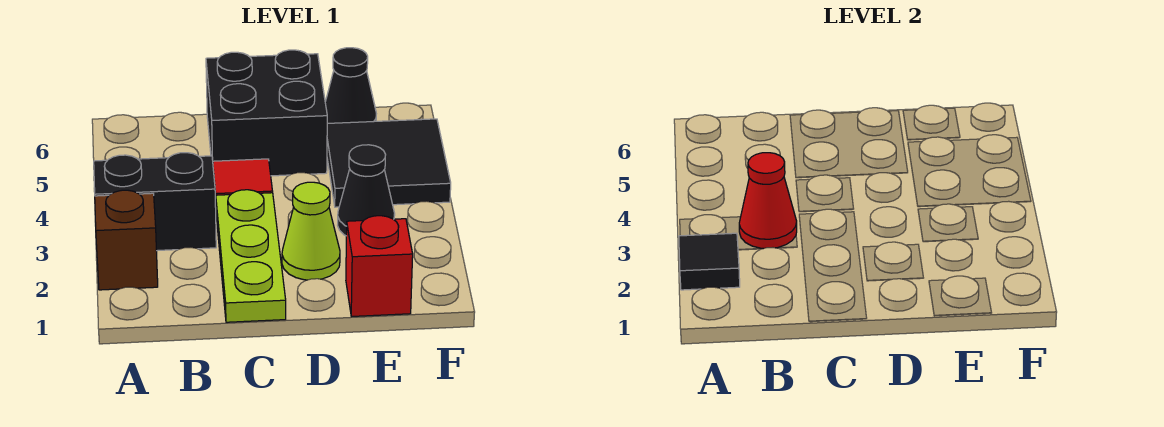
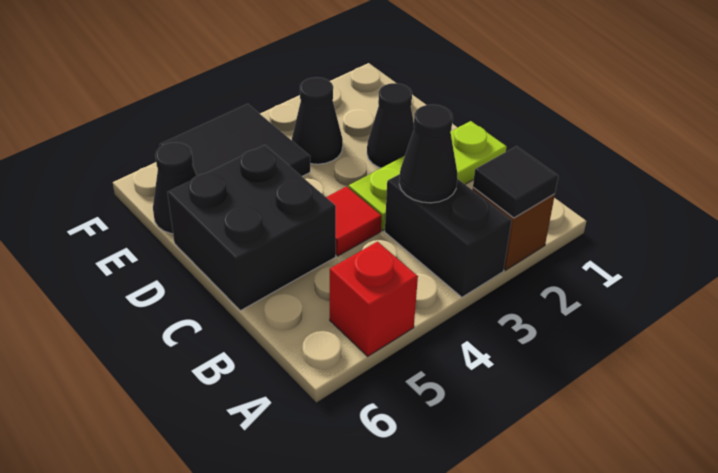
red 1x1 cone [739,153,797,249] -> black 1x1 cone [399,104,458,203]
lime 1x1 cone [282,182,340,280] -> black 1x1 cone [367,83,414,168]
red 1x1 brick [346,216,413,316] -> red 1x1 brick moved to [330,242,418,356]

